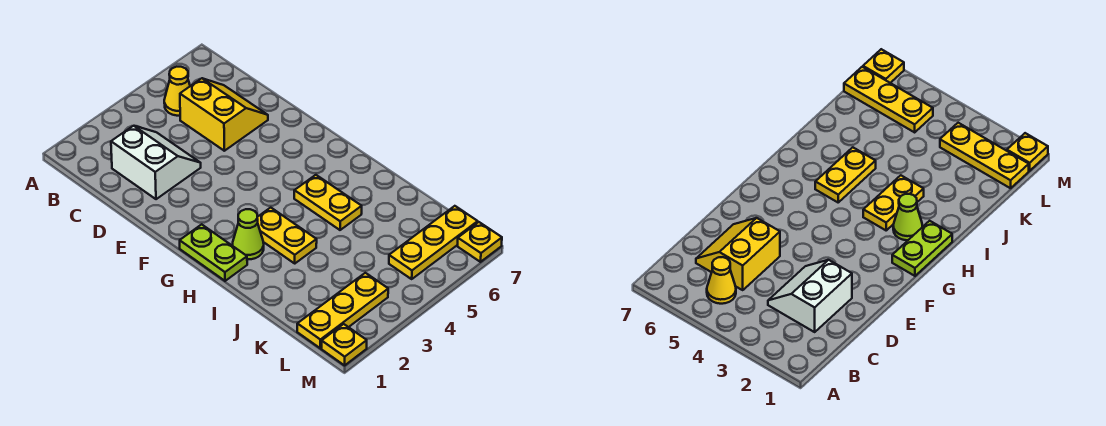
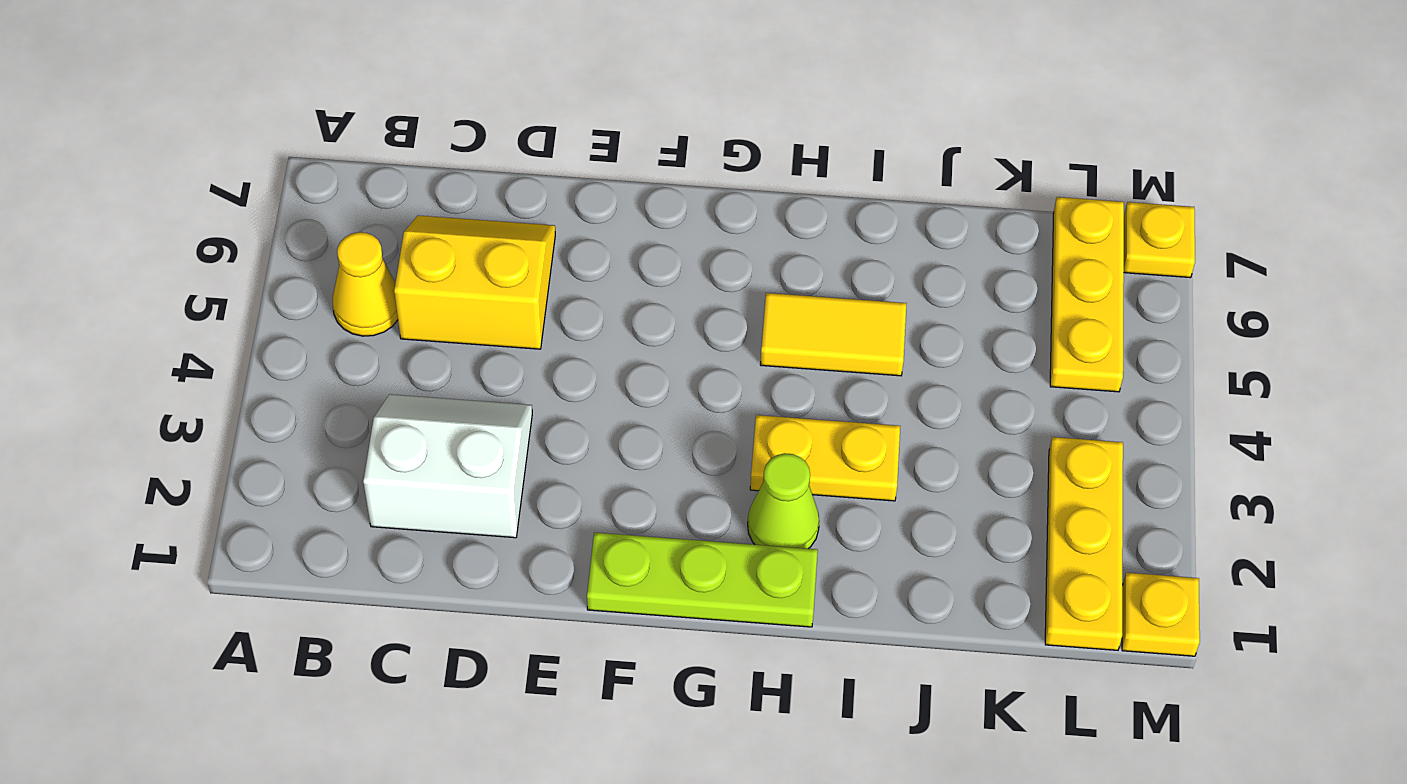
lime 1x2 plate [180,224,247,281] -> lime 1x3 plate [587,532,818,627]
yellow 1x2 plate [294,175,362,230] -> yellow 1x2 tile [760,293,906,376]

